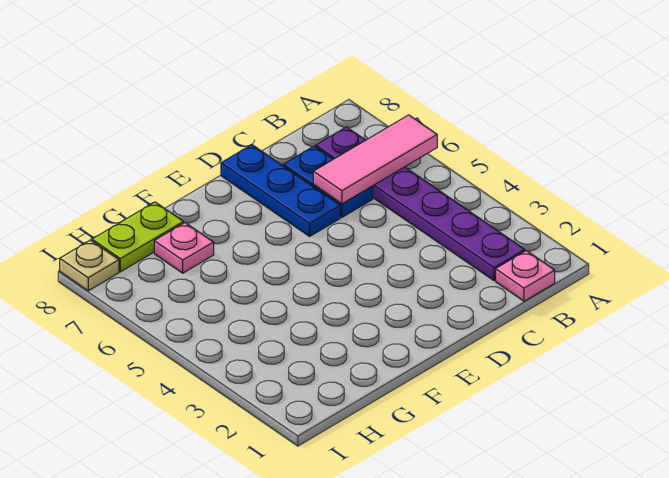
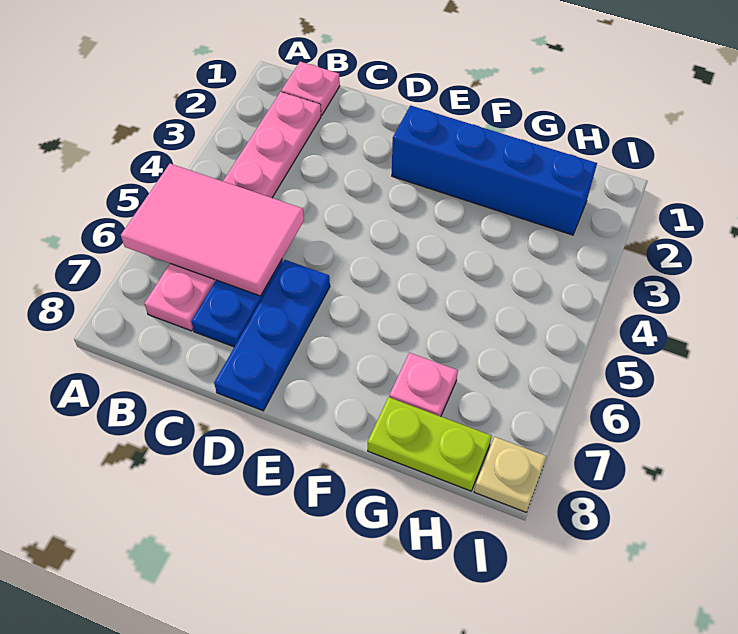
pink 1x3 tile [313,115,437,204] -> pink 2x3 tile [121,164,304,296]
purple 1x6 plate [316,127,525,281] -> pink 1x6 plate [144,92,321,331]
none -> blue 1x4 brick [392,105,597,235]

